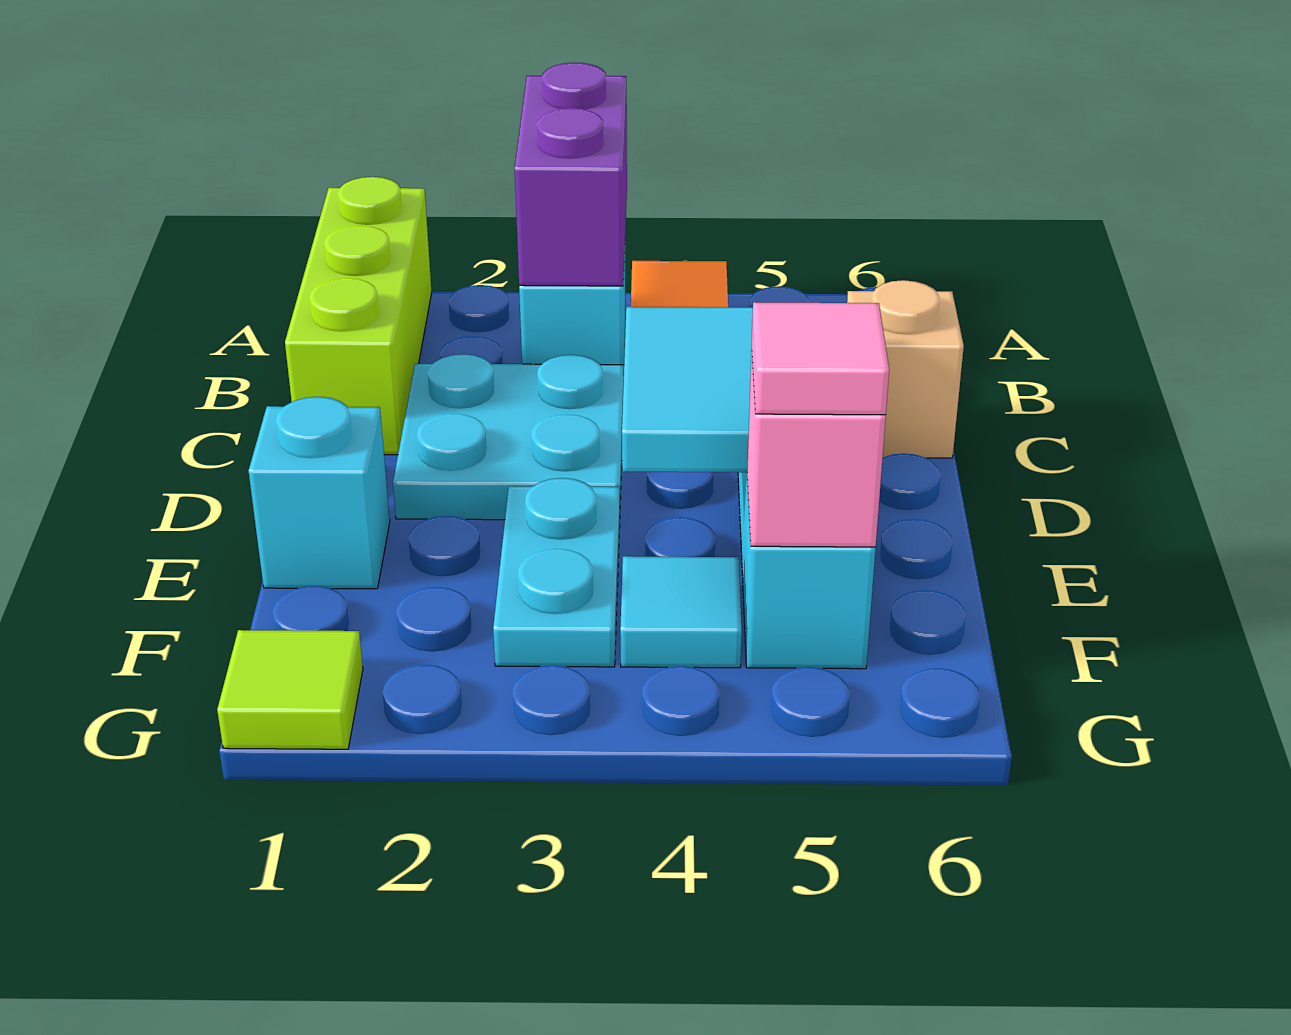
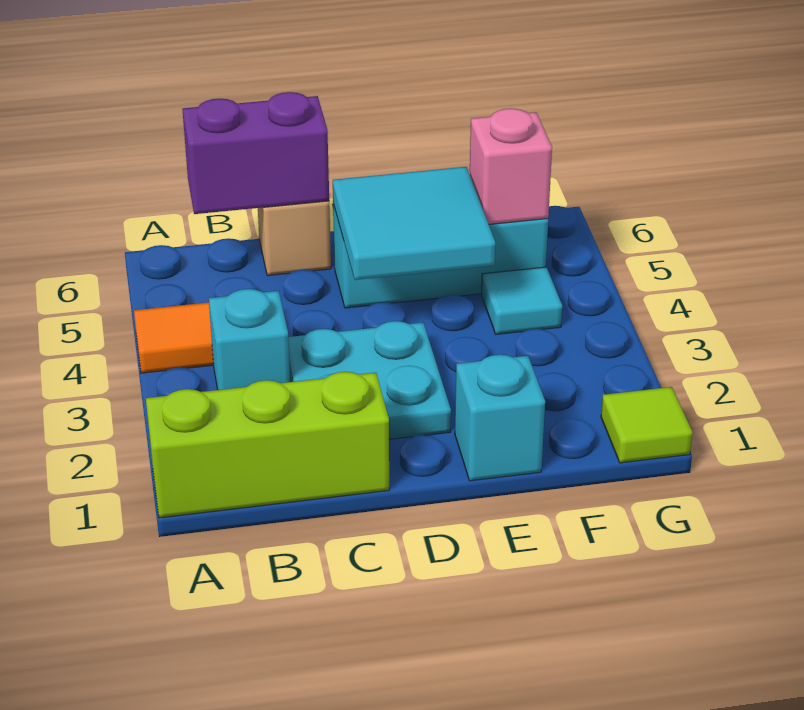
purple 1x2 brick [515,63,627,286] -> purple 1x2 brick moved to [183,92,329,214]
cyan 1x2 plate [493,478,620,667] -> none
pink 1x1 tile [752,302,889,415] -> none

